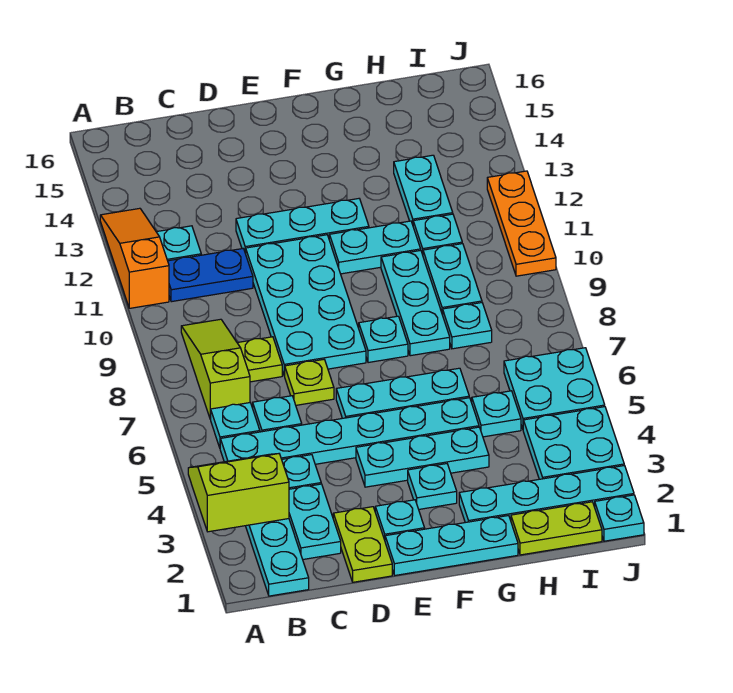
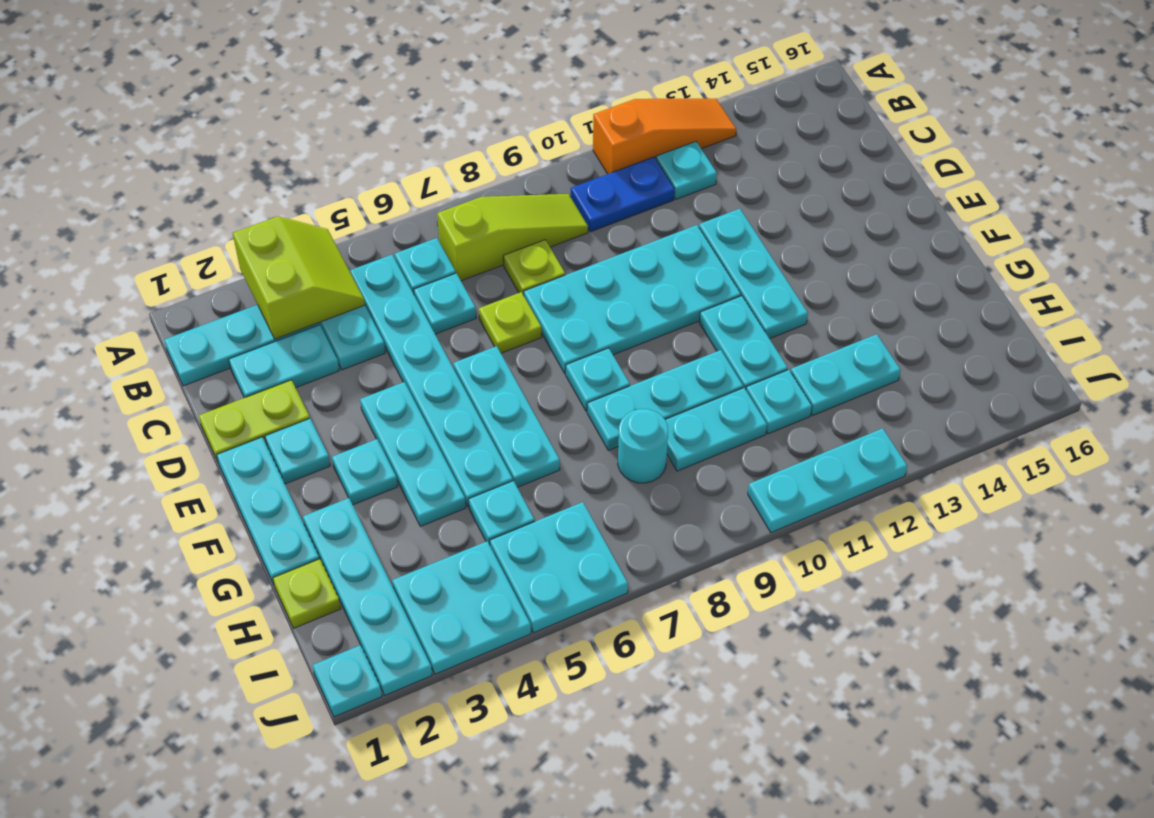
blue 1x2 plate [168,249,253,302] -> blue 1x2 plate turned to [571,157,674,232]
lime 1x2 plate [511,502,602,555] -> lime 1x1 plate [273,559,341,628]
cyan 1x1 plate [443,303,492,349] -> cyan 1x1 round brick [618,409,668,483]
orange 1x3 plate [487,171,556,276] -> cyan 1x3 plate [748,428,907,533]

